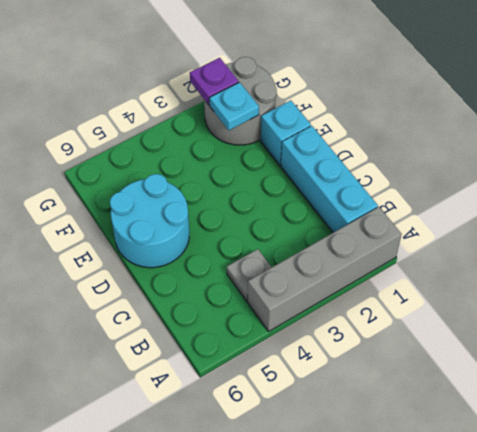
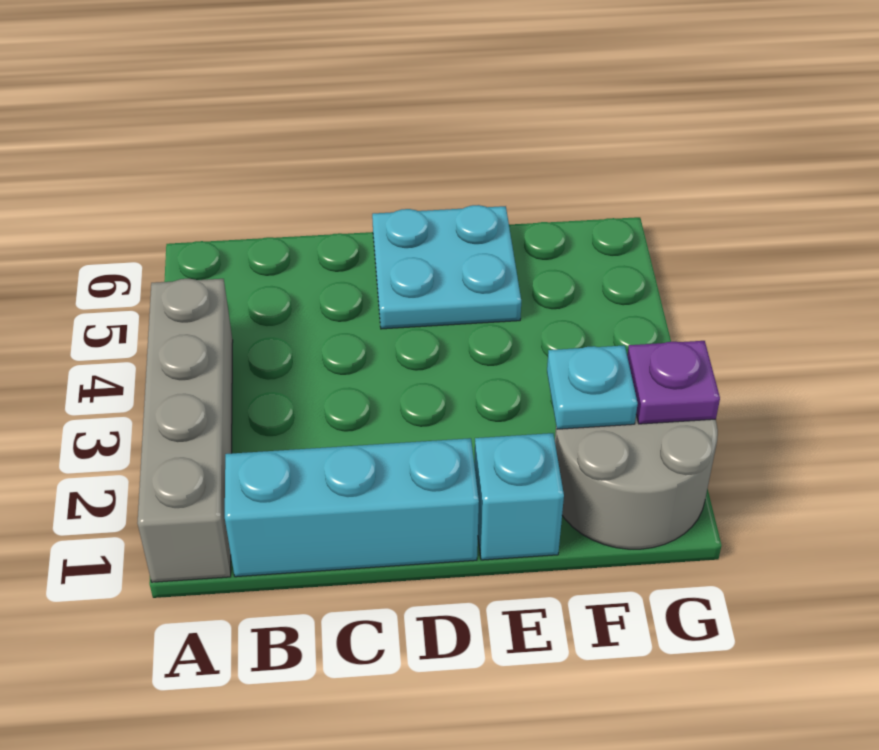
grey 1x1 plate [227,249,272,301] -> none
cyan 2x2 round brick [110,174,189,268] -> cyan 2x2 plate [372,205,521,329]

